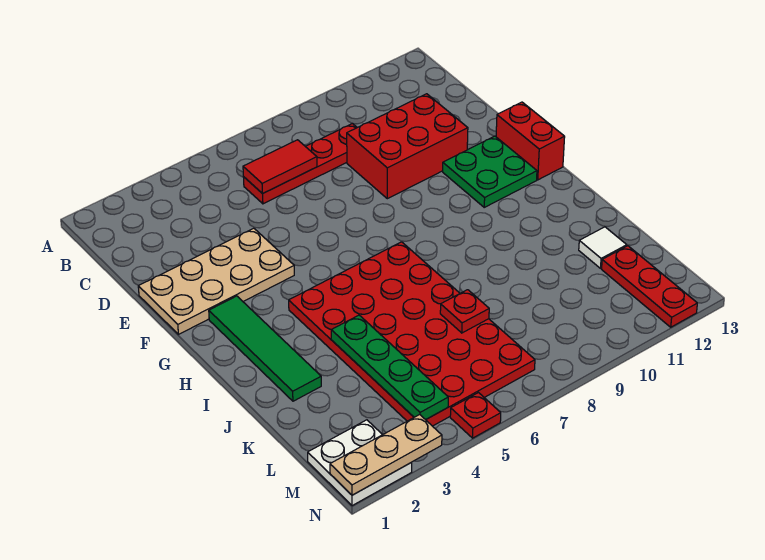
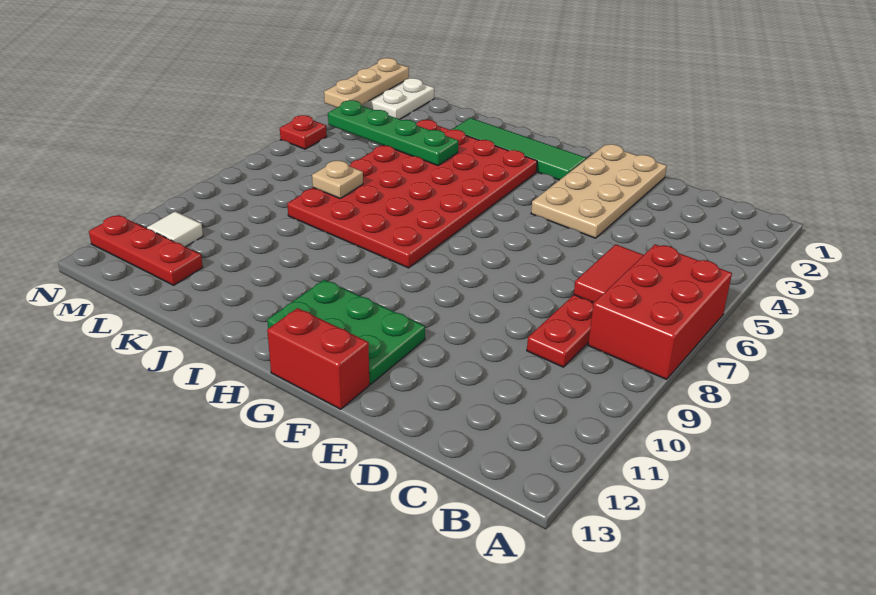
red 2x3 brick [347,94,468,199] -> red 2x3 brick moved to [588,244,732,379]
green 2x2 plate [443,136,537,207] -> green 2x3 plate [267,280,425,384]
red 4x6 plate [289,242,535,426] -> red 4x6 plate turned to [287,120,537,268]
red 1x1 plate [440,290,489,333] -> tan 1x1 plate [312,161,363,198]
white 1x1 tile [579,227,627,268] -> white 1x1 tile moved to [147,211,203,247]

